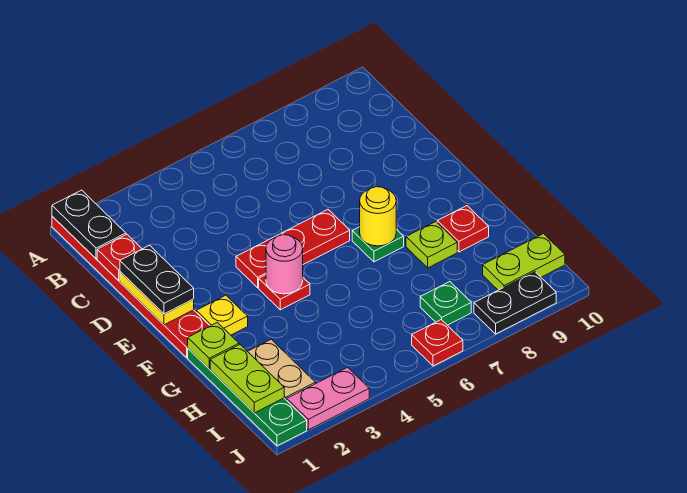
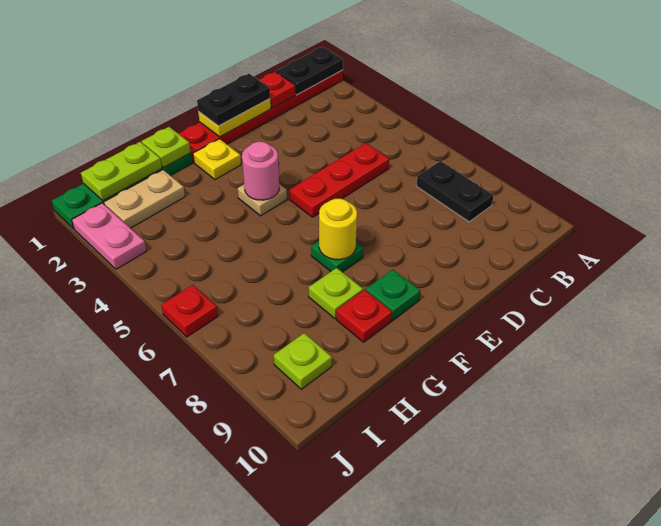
red 1x3 plate [236,210,350,288] -> red 1x3 plate turned to [289,143,389,217]
red 1x1 plate [259,275,310,310] -> tan 1x1 plate [238,184,287,216]
green 1x1 plate [420,282,471,325] -> green 1x1 plate moved to [366,270,420,320]
lime 1x2 plate [483,234,565,290] -> lime 1x1 plate [274,333,332,389]
black 1x2 plate [474,272,556,334] -> black 1x2 plate moved to [416,161,494,222]

